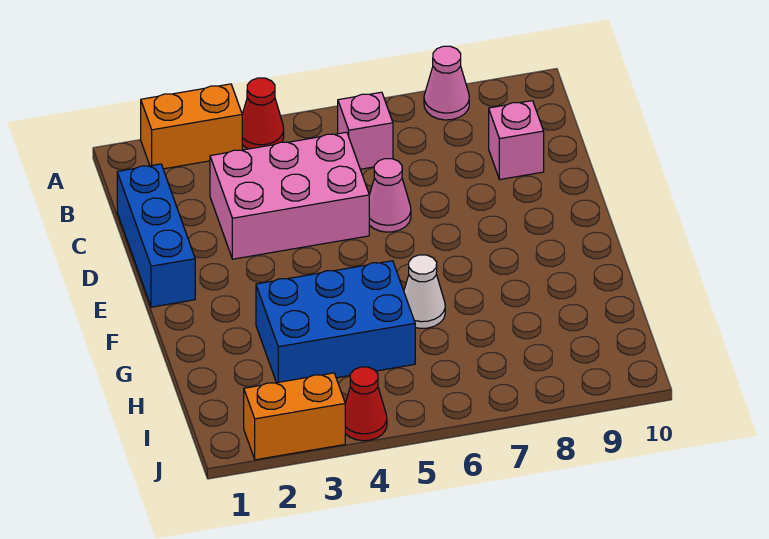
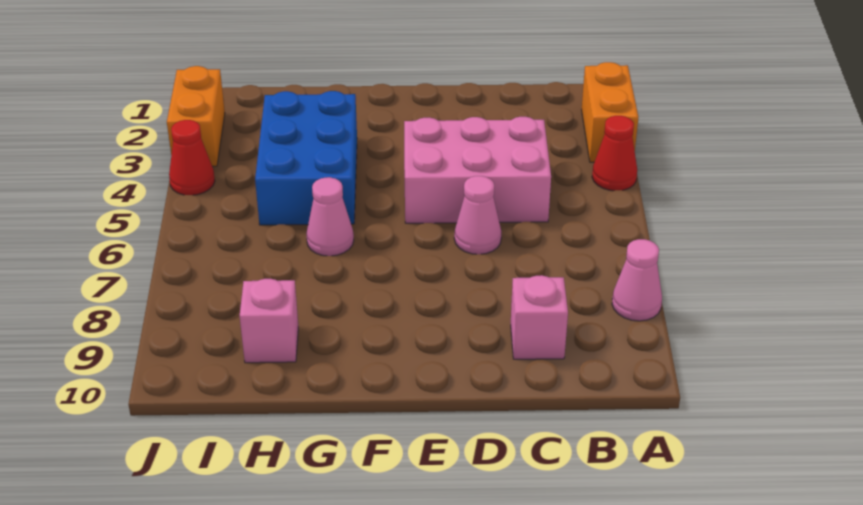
pink 1x1 brick [338,92,393,169] -> pink 1x1 brick moved to [240,279,298,363]
blue 1x3 brick [117,164,195,307] -> none
pink 2x3 brick [210,132,369,259] -> pink 2x3 brick turned to [404,117,551,223]
white 1x1 cone [404,255,445,328] -> pink 1x1 cone [306,177,354,256]

